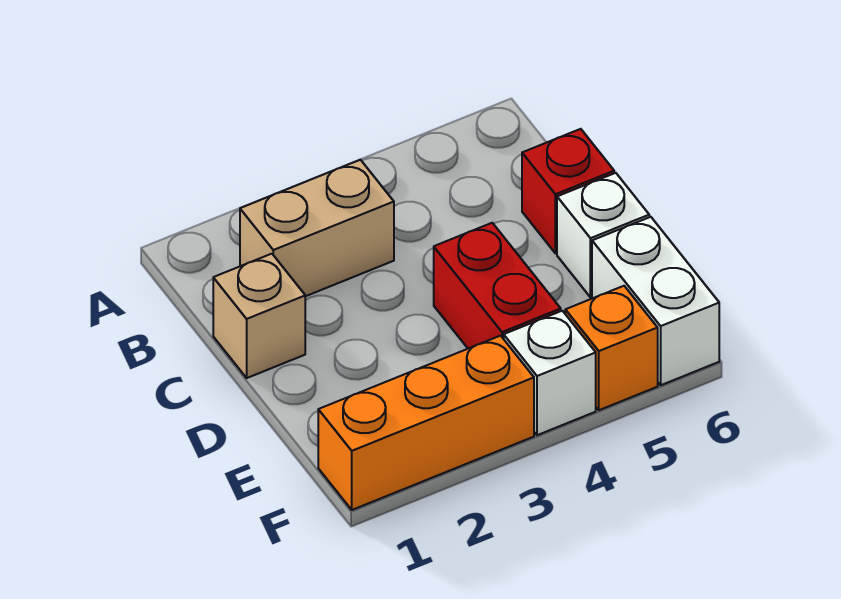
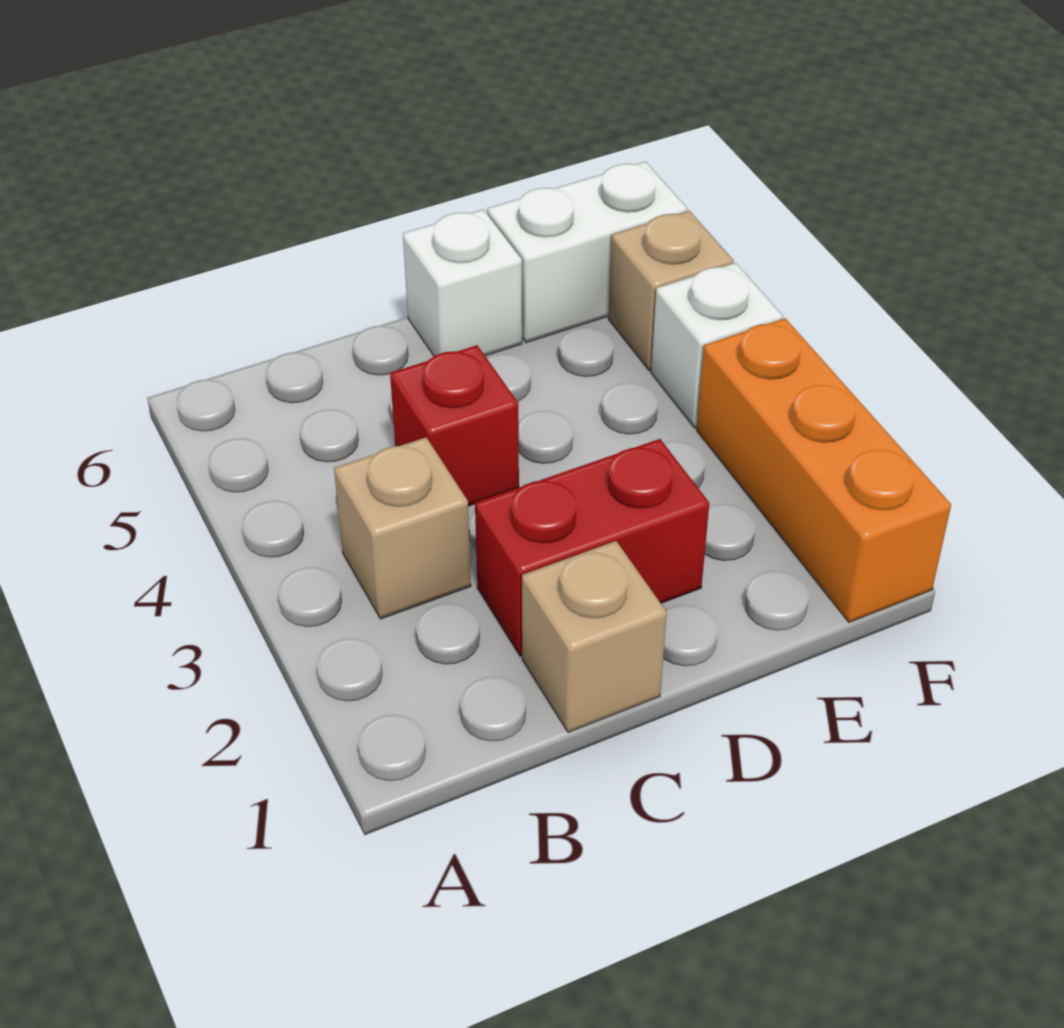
tan 1x2 brick [240,160,394,296] -> tan 1x1 brick [334,437,471,619]
red 1x1 brick [522,129,614,253] -> red 1x1 brick moved to [390,345,519,506]
red 1x2 brick [434,223,561,349] -> red 1x2 brick moved to [475,439,709,656]
orange 1x1 brick [565,286,658,410] -> tan 1x1 brick [609,211,734,371]

